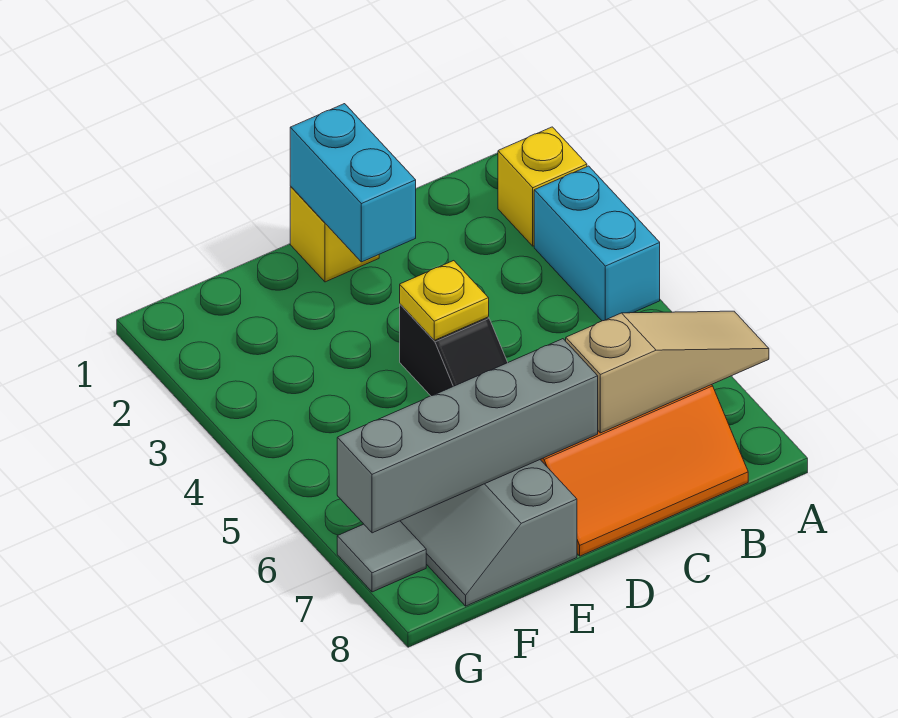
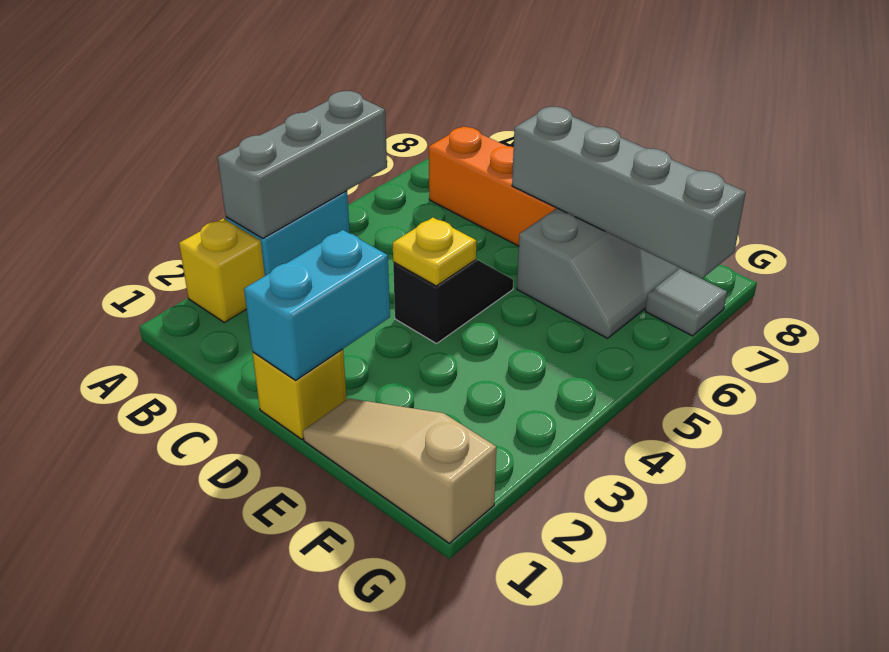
none -> grey 1x3 brick [218,91,387,238]
tan 1x3 slope [566,311,769,433] -> tan 1x3 slope moved to [303,399,496,543]

